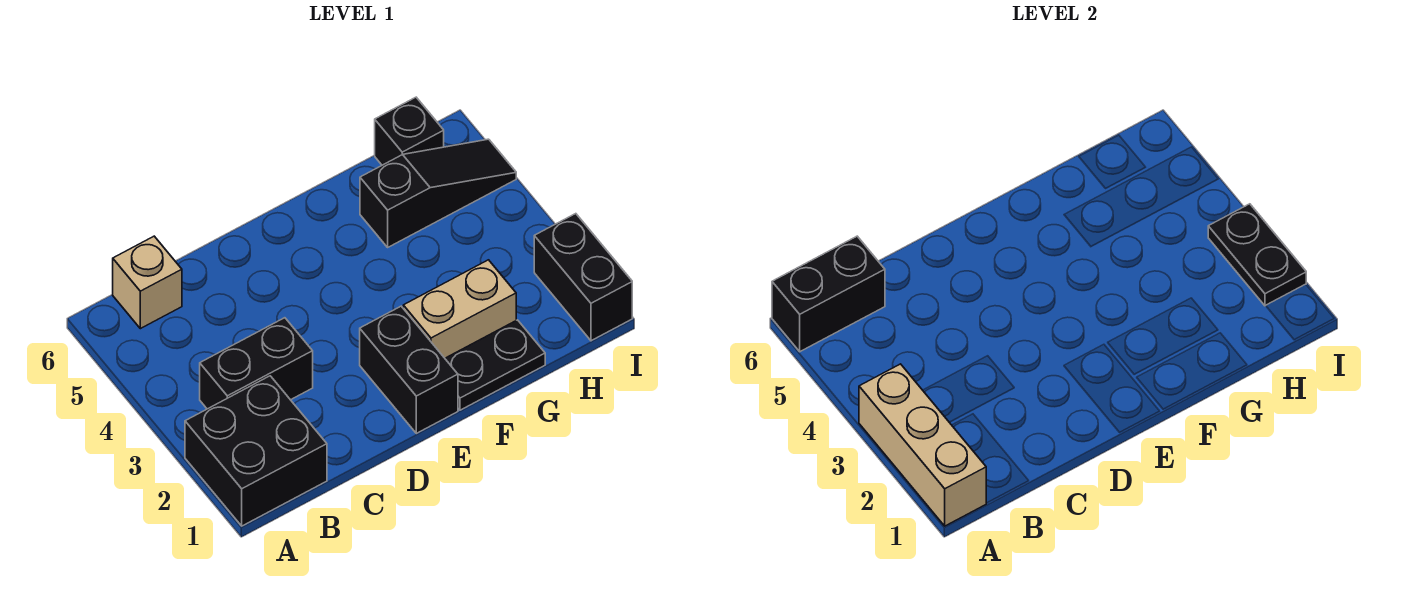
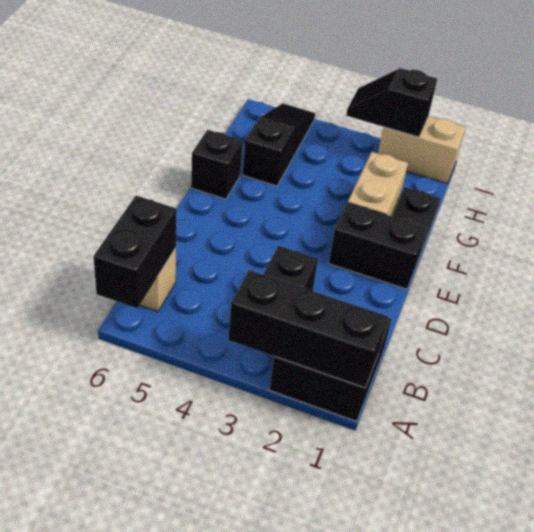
tan 1x3 brick [859,364,986,526] -> black 1x3 brick [228,270,388,388]
black 1x1 brick [375,97,444,165] -> black 1x1 brick moved to [191,130,243,199]
black 1x2 brick [534,214,632,341] -> tan 1x2 brick [378,116,466,183]
black 1x2 plate [1208,204,1306,306] -> black 1x2 slope [346,68,437,137]

